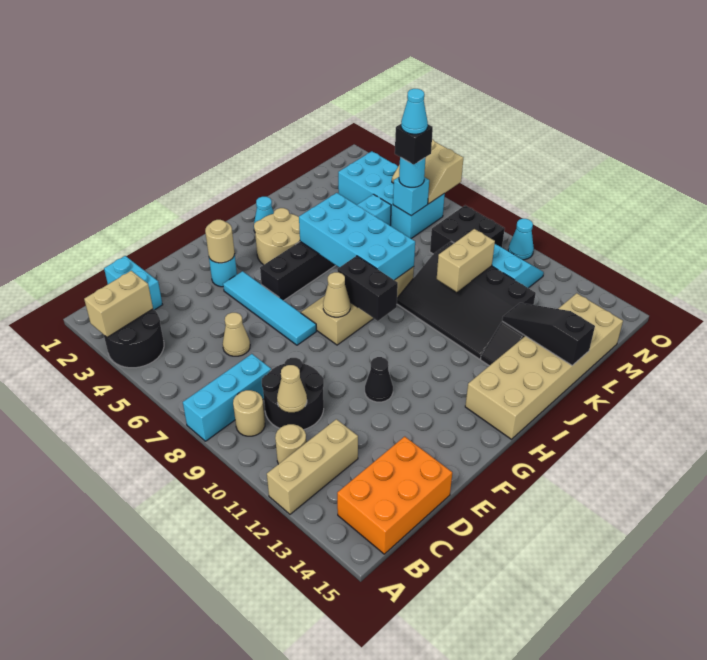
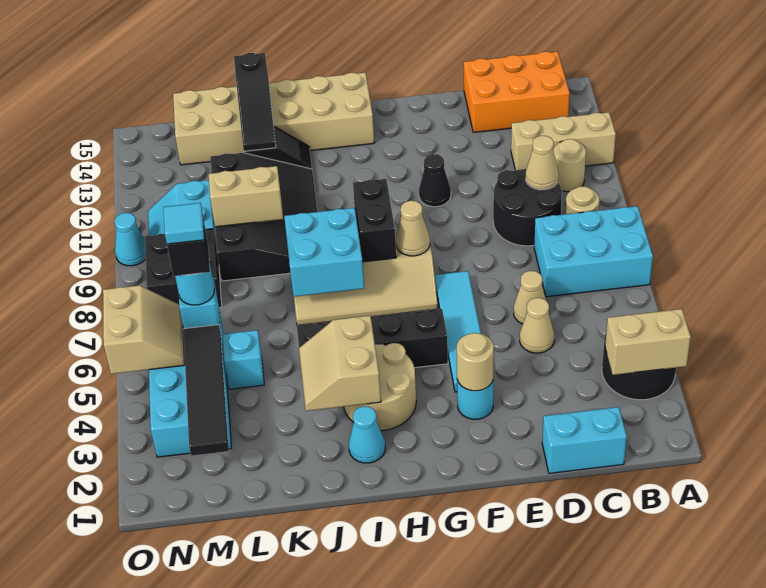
cyan 1x3 brick [183,354,271,441] -> cyan 2x3 brick [534,206,653,297]
cyan 1x2 brick [104,256,163,310] -> cyan 1x2 brick turned to [542,407,627,473]
none -> tan 1x1 cone [520,298,554,353]
none -> tan 2x2 slope [299,316,381,411]
cyan 2x4 brick [299,193,415,280] -> cyan 2x2 brick [284,208,364,297]
none -> black 1x4 tile [183,325,229,456]
cyan 1x1 cone [401,89,428,134] -> cyan 1x1 tile [164,203,204,244]

